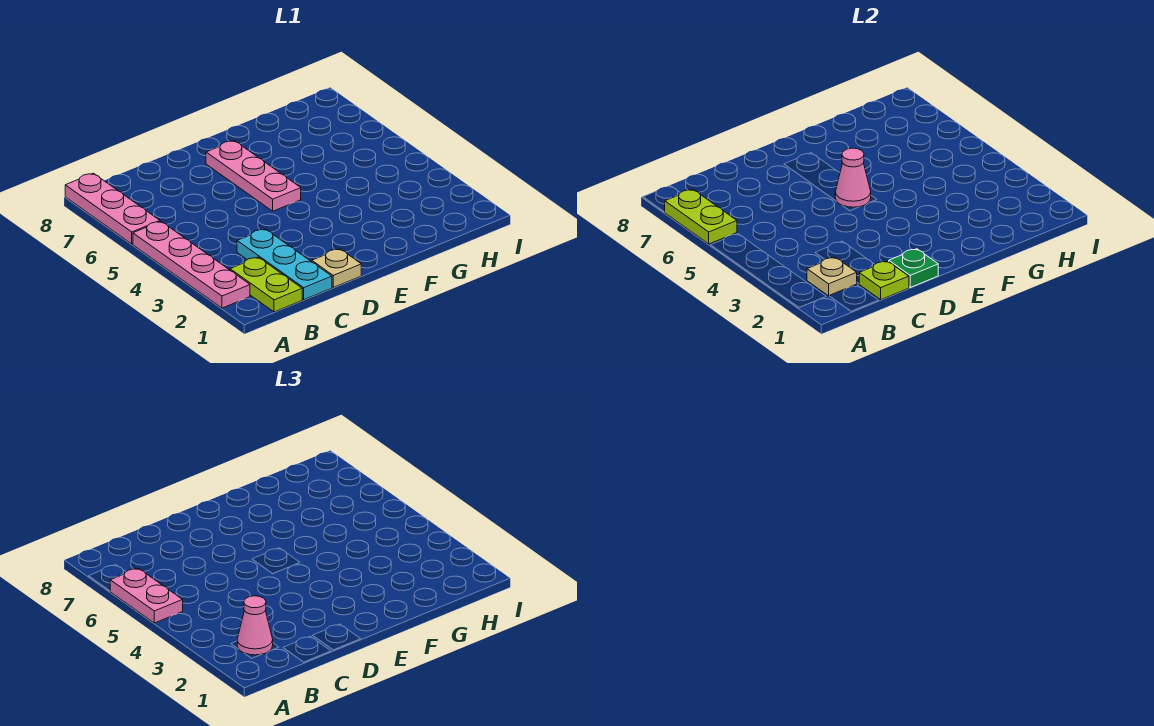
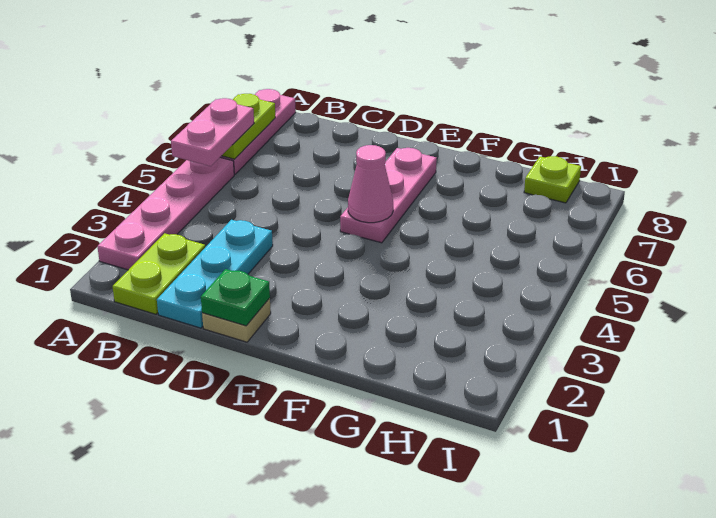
tan 1x1 plate [807,257,857,296] -> none
pink 1x1 cone [237,596,273,655] -> none
lime 1x1 plate [859,261,909,300] -> lime 1x1 plate moved to [524,156,581,203]

